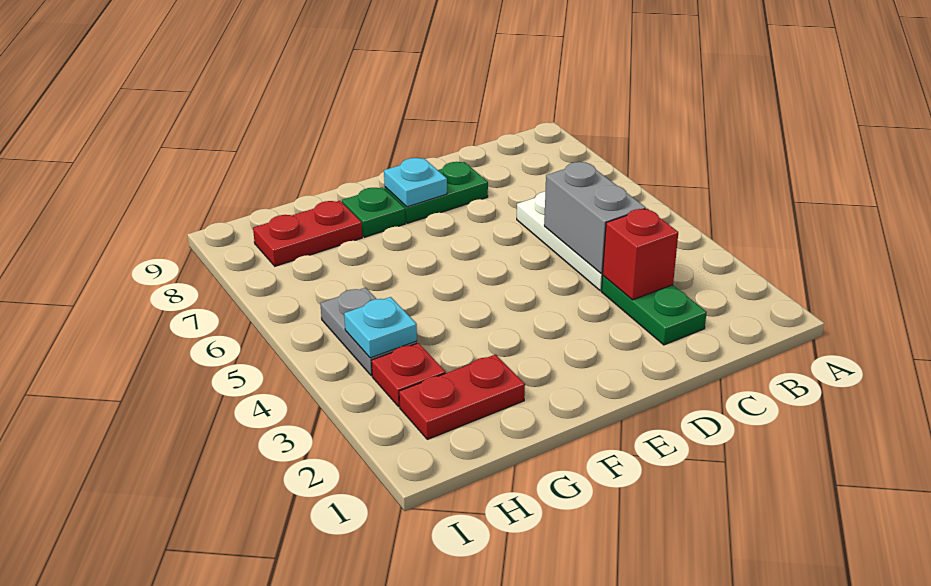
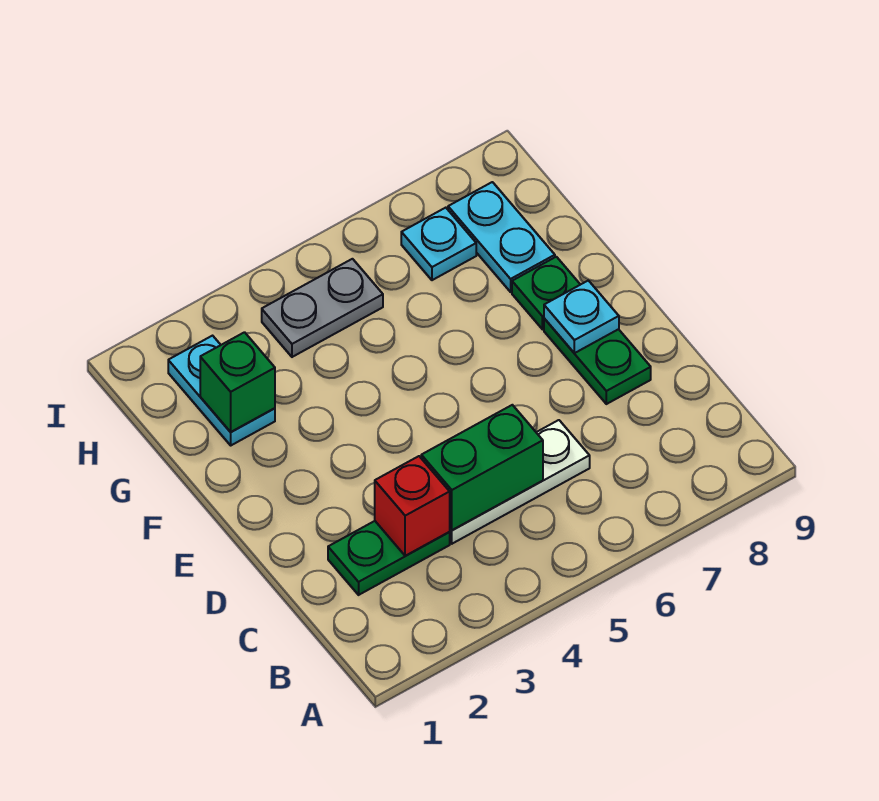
grey 1x2 brick [544,162,646,274] -> green 1x2 brick [421,405,543,530]
red 1x2 plate [399,355,525,439] -> cyan 1x2 plate [168,336,275,445]
none -> green 1x1 brick [200,332,275,432]
red 1x2 plate [253,201,362,266] -> cyan 1x2 plate [448,182,555,292]
red 1x1 plate [372,343,446,407] -> none
cyan 1x1 plate [344,297,417,358] -> cyan 1x1 plate moved to [401,208,476,280]

